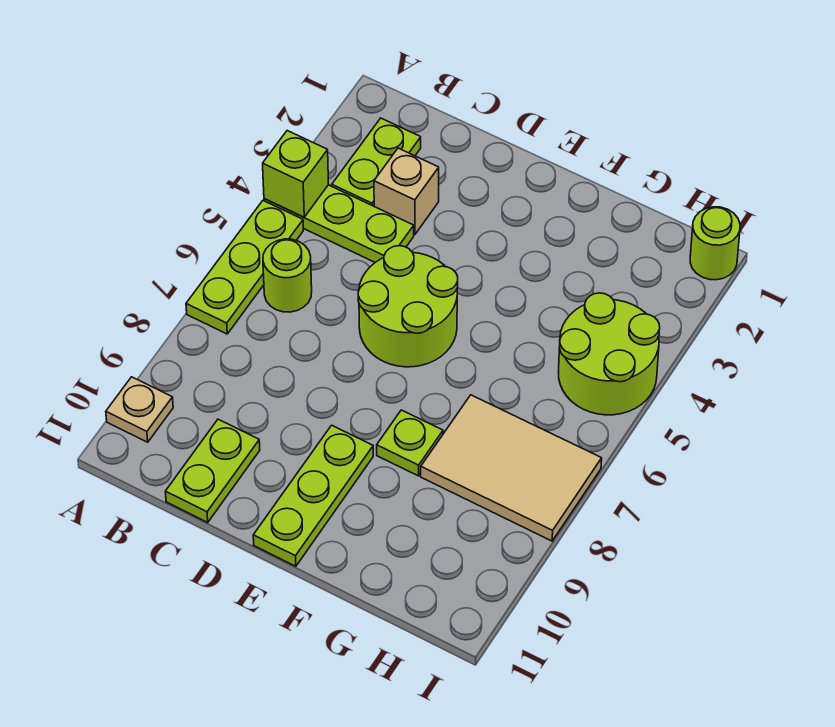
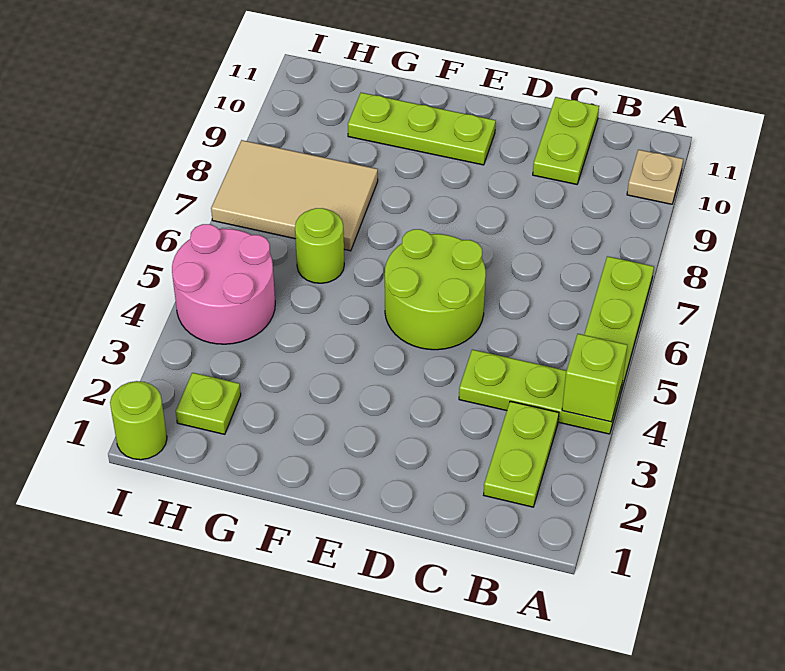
lime 1x1 round brick [263,239,312,312] -> lime 1x1 round brick moved to [295,208,344,283]
tan 1x1 brick [374,148,439,235] -> none
lime 1x3 plate [253,425,373,566] -> lime 1x3 plate turned to [348,93,496,165]
lime 1x1 plate [377,410,443,476] -> lime 1x1 plate moved to [176,373,241,434]
lime 2x2 round brick [559,293,660,415] -> pink 2x2 round brick [172,224,275,344]

